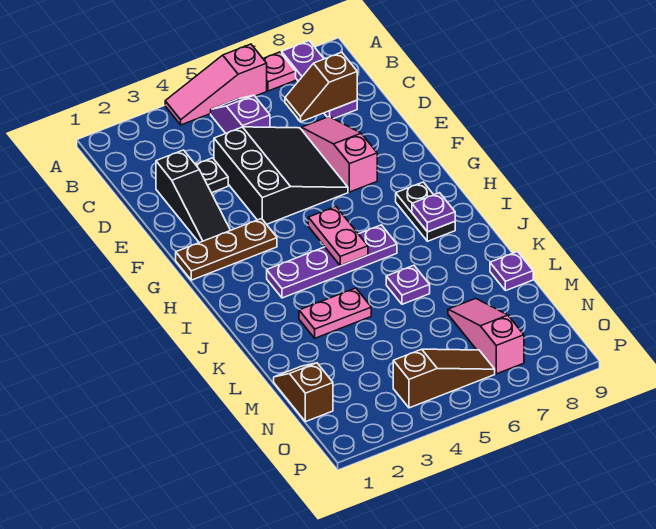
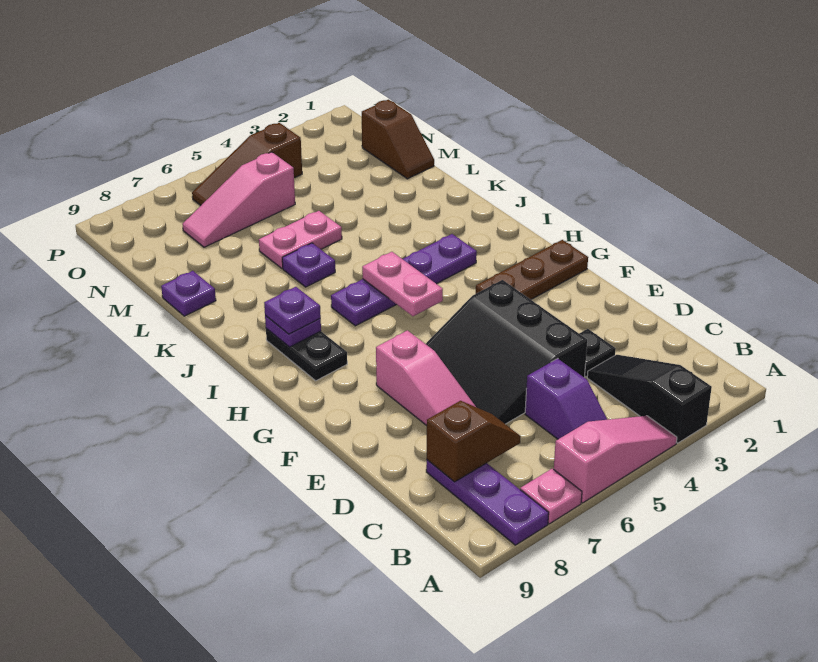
black 1x3 slope [156,150,230,243] -> black 1x3 slope moved to [587,355,712,443]
none -> purple 1x1 plate [264,287,321,334]
pink 1x2 plate [299,288,371,338] -> pink 1x2 plate moved to [259,211,342,268]
pink 1x3 slope [448,298,524,374] -> pink 1x3 slope turned to [182,152,295,247]

